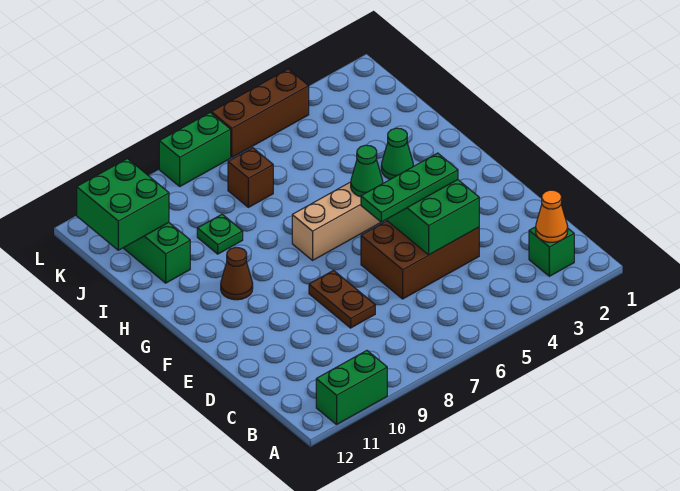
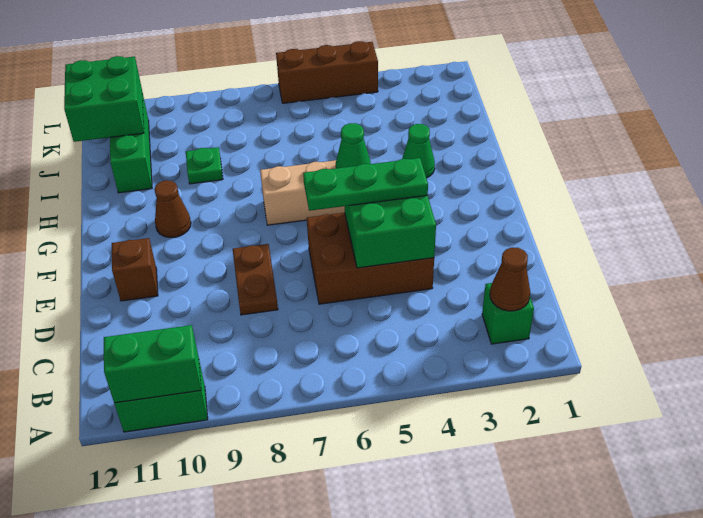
orange 1x1 cone [536,190,568,242] -> brown 1x1 cone [490,247,530,311]
brown 1x1 brick [228,148,273,207] -> brown 1x1 brick moved to [112,238,158,301]
green 1x2 brick [159,113,231,186] -> green 1x2 brick moved to [104,325,201,403]

